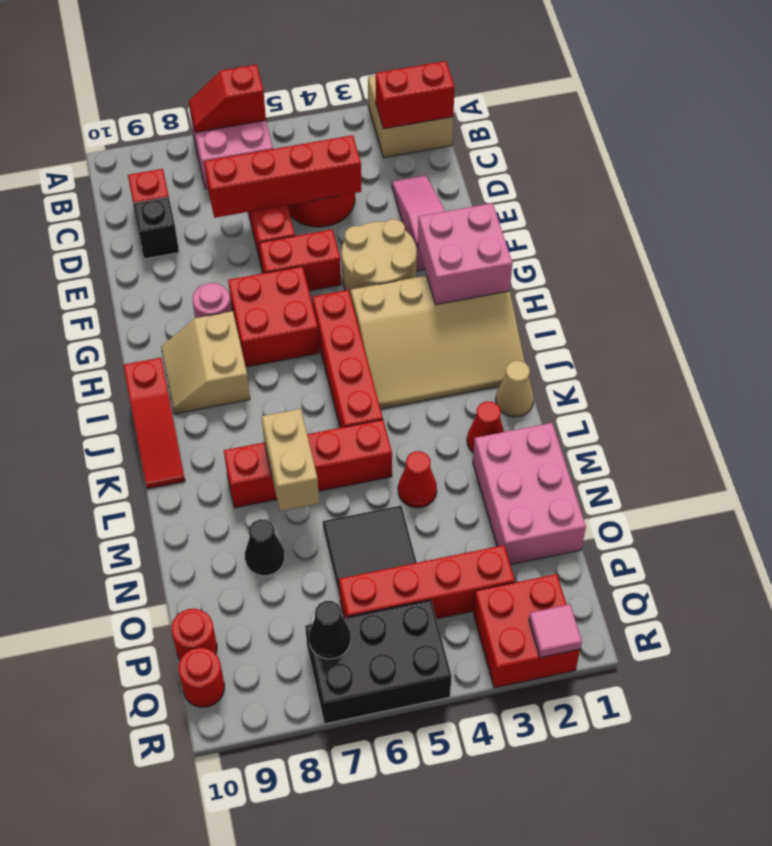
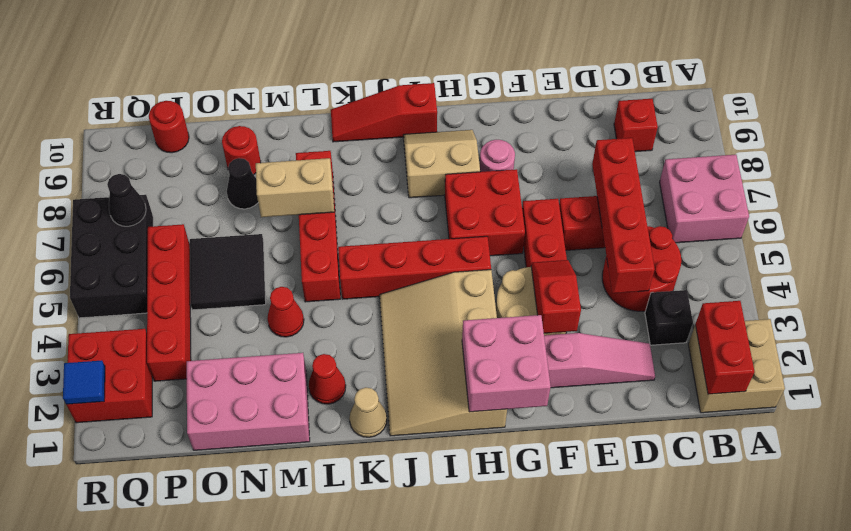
red 1x2 slope [189,65,266,132] -> red 1x2 slope moved to [531,260,581,333]
black 1x1 brick [133,197,179,259] -> black 1x1 brick moved to [645,290,693,345]
red 1x1 round brick [178,648,224,707] -> red 1x1 round brick moved to [222,126,261,175]
pink 1x1 tile [529,605,582,657] -> blue 1x1 tile [63,360,105,404]

